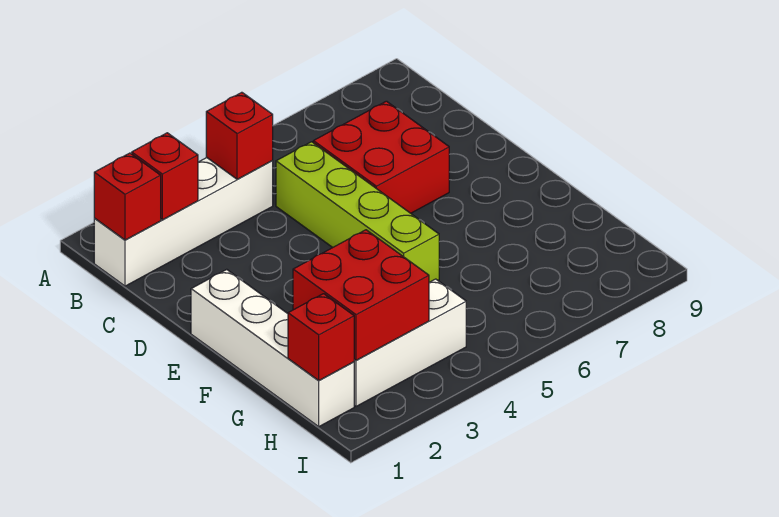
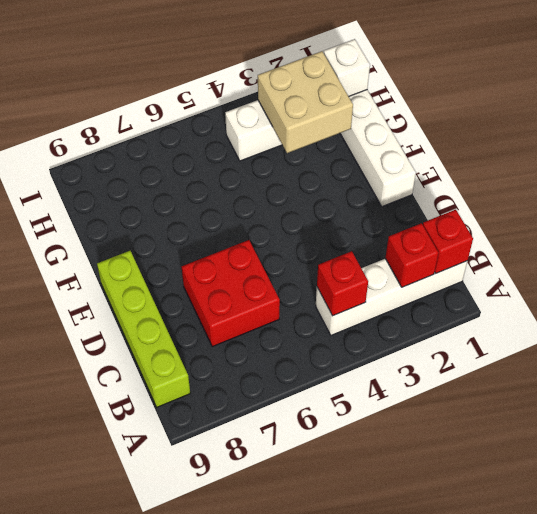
lime 1x4 brick [276,142,439,282] -> lime 1x4 brick moved to [97,251,190,407]
red 2x2 brick [293,230,429,360] -> tan 2x2 brick [258,51,353,153]
red 1x1 brick [288,294,354,381] -> white 1x1 brick [324,39,370,97]

